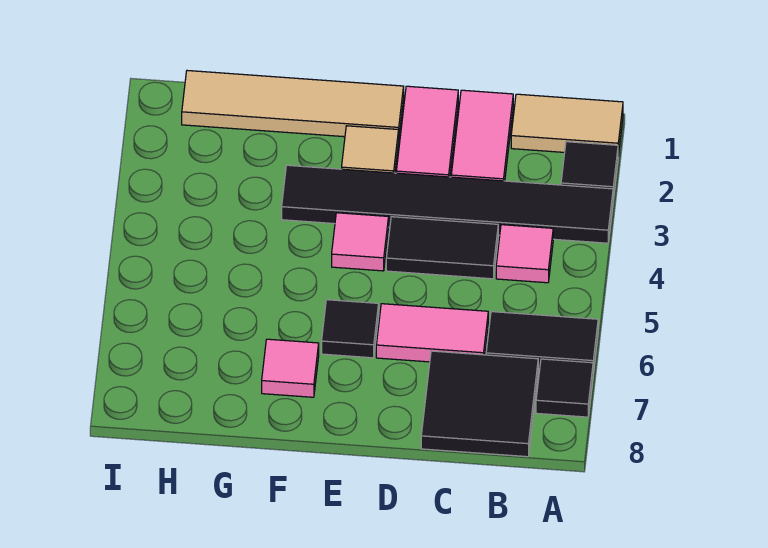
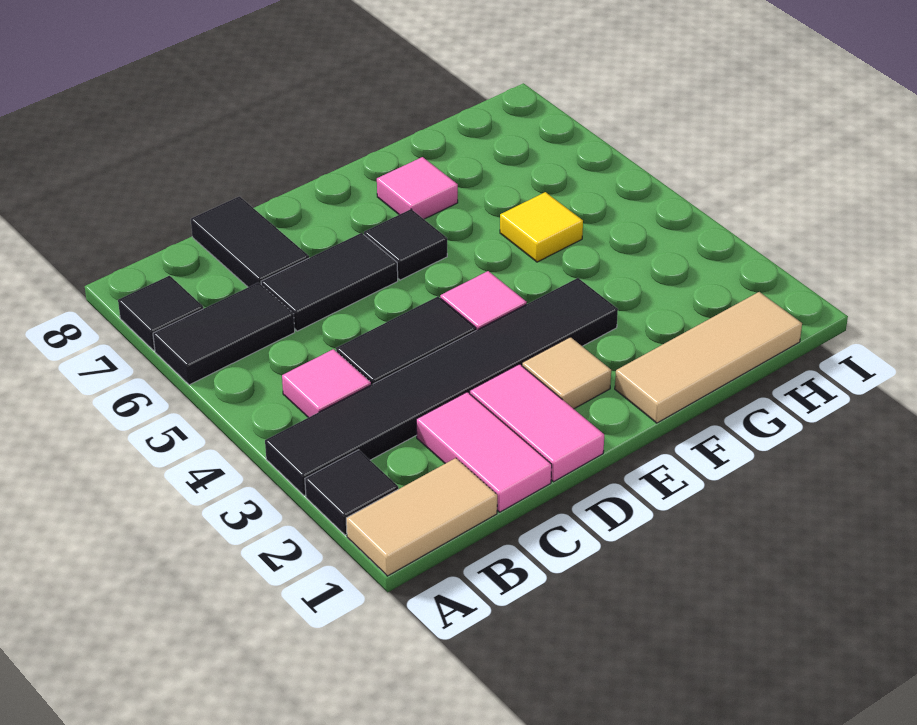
black 2x2 tile [421,351,538,457] -> black 1x2 tile [191,196,309,287]
pink 1x2 tile [376,304,488,362] -> black 1x2 tile [261,233,398,331]
tan 1x4 tile [182,71,404,137] -> tan 1x3 tile [615,292,802,423]
none -> yellow 1x1 tile [500,192,583,262]

